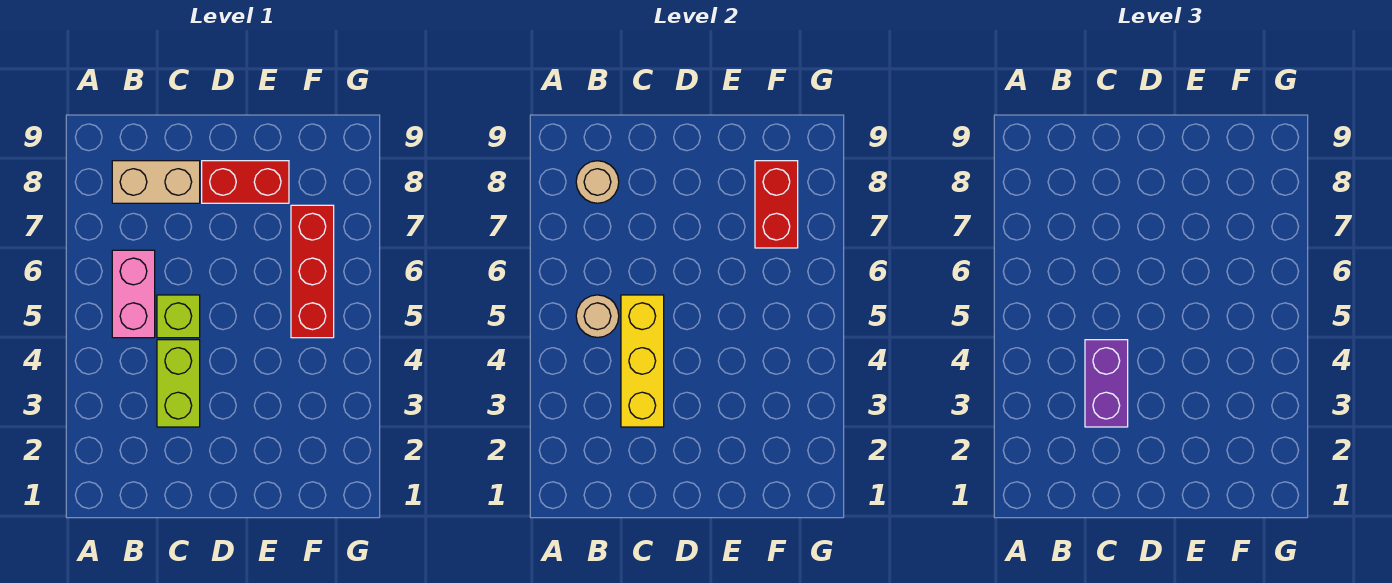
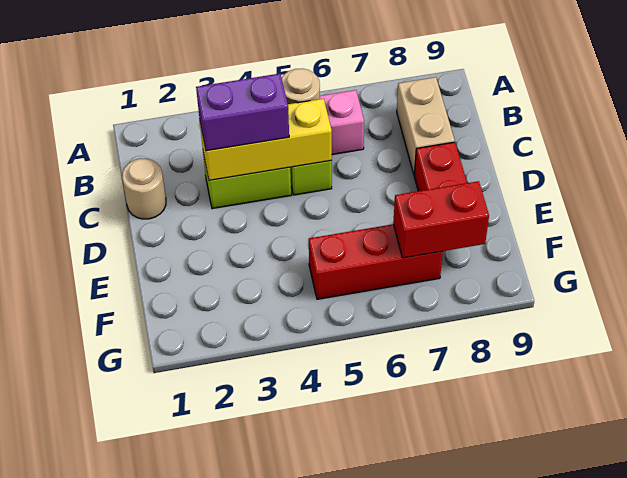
tan 1x1 round brick [576,161,619,203] -> tan 1x1 round brick moved to [122,159,166,219]

